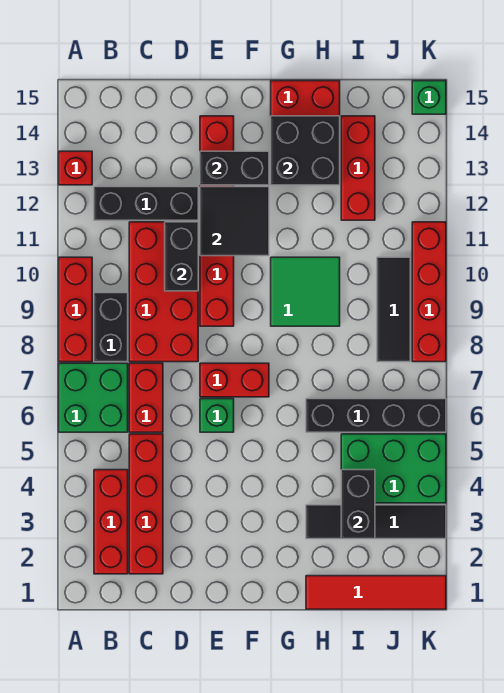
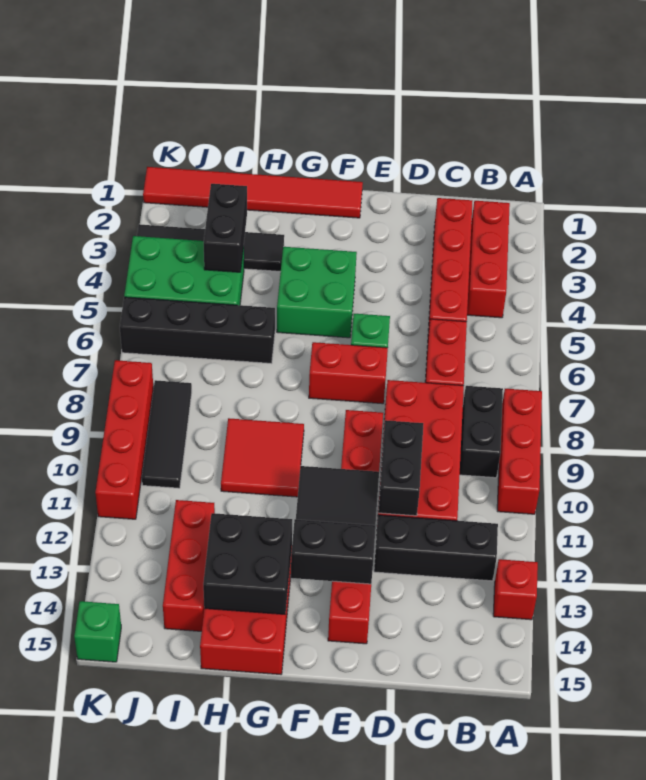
green 2x2 brick [59,363,128,432] -> green 2x2 brick moved to [277,247,357,338]
green 2x2 tile [271,257,340,326] -> red 2x2 tile [221,418,304,497]
red 1x4 tile [306,576,446,609] -> red 1x6 tile [143,167,363,218]

